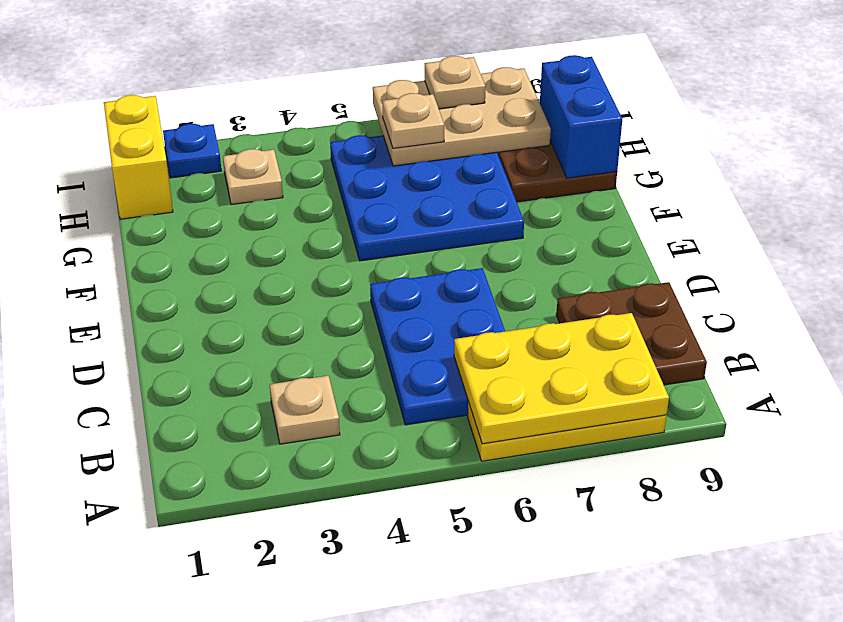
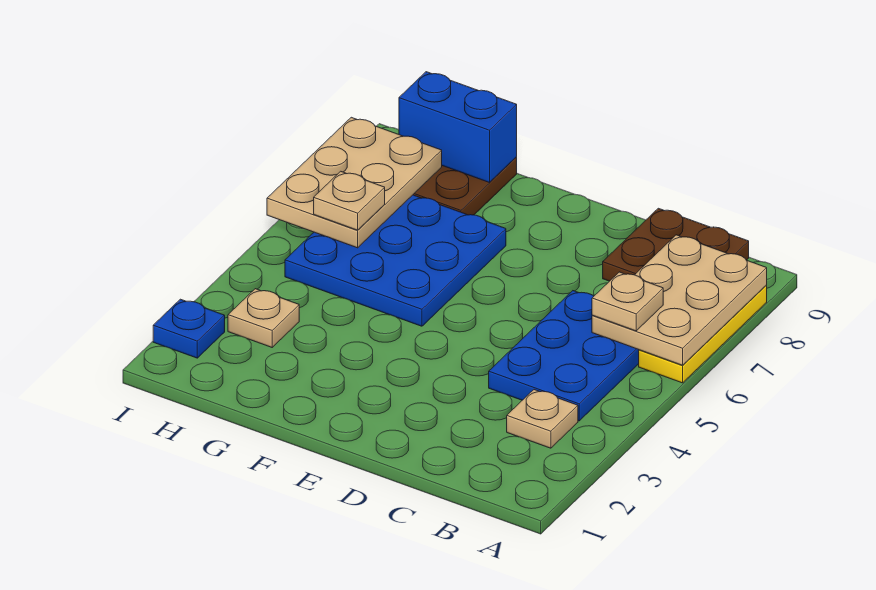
yellow 2x3 plate [454,313,669,444] -> tan 2x3 plate [592,235,767,365]
blue 2x3 plate [370,268,505,425] -> blue 2x3 plate turned to [489,291,639,421]
yellow 1x2 brick [104,95,173,219] -> none
tan 1x1 plate [425,56,486,109] -> tan 1x1 plate moved to [592,272,663,331]

